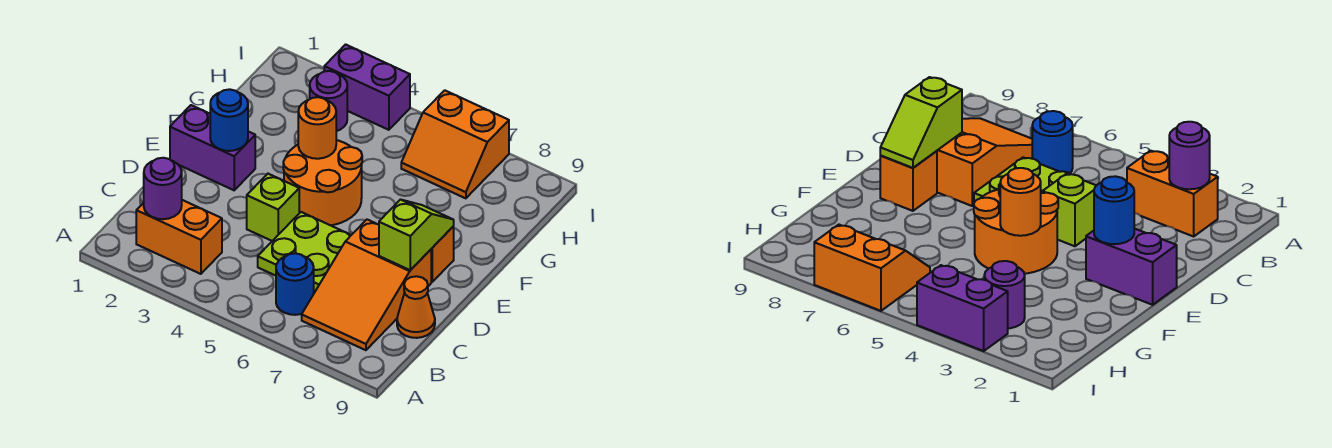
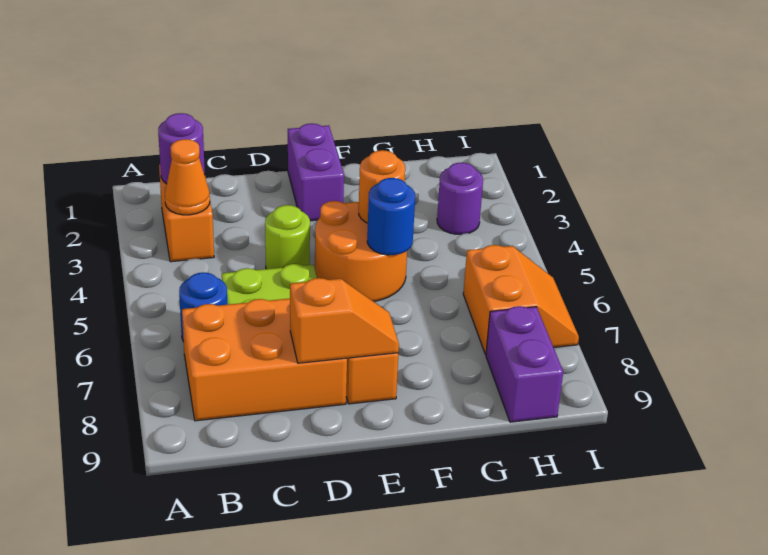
orange 2x3 slope [302,220,431,350] -> orange 2x3 brick [182,298,347,421]
orange 1x1 cone [397,276,435,338] -> orange 1x1 cone moved to [165,139,210,215]
lime 1x1 brick [247,174,299,241] -> lime 1x1 round brick [265,205,310,269]
lime 1x2 slope [379,200,454,270] -> orange 1x2 slope [290,278,399,363]
blue 1x1 round brick [210,89,248,151] -> blue 1x1 round brick moved to [367,178,415,255]
orange 2x2 slope [401,90,509,198] -> orange 2x2 slope turned to [463,245,579,355]
purple 1x2 brick [324,45,410,130] -> purple 1x2 brick moved to [486,306,563,422]

